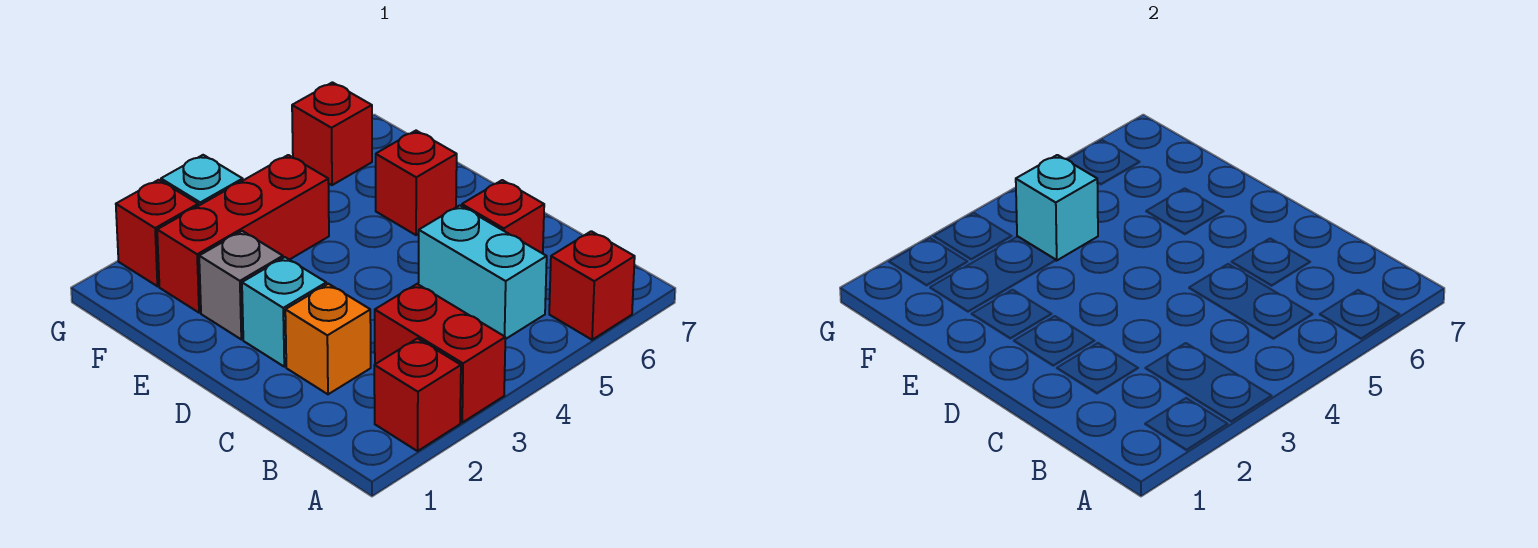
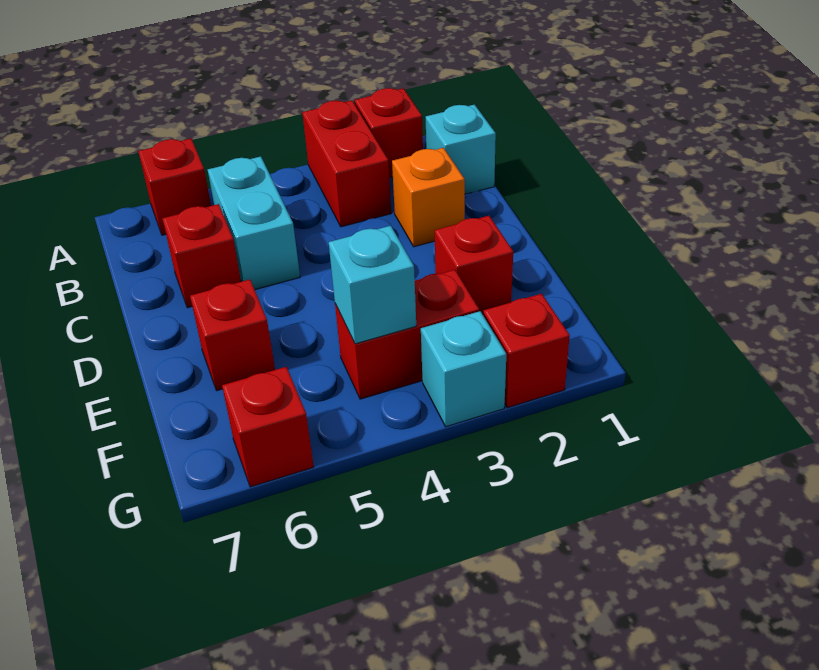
cyan 1x1 brick [242,257,326,367] -> cyan 1x1 brick moved to [426,105,496,194]
grey 1x1 brick [199,231,283,339] -> red 1x1 brick [435,216,513,314]
red 1x3 brick [157,155,329,313] -> red 1x2 brick [335,270,479,399]

